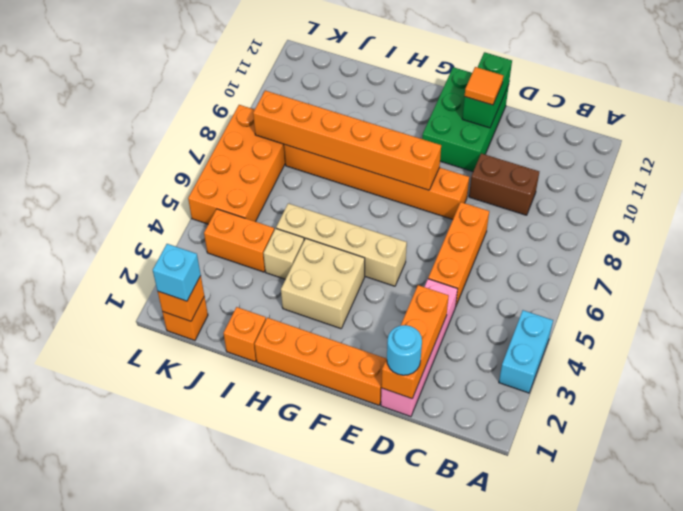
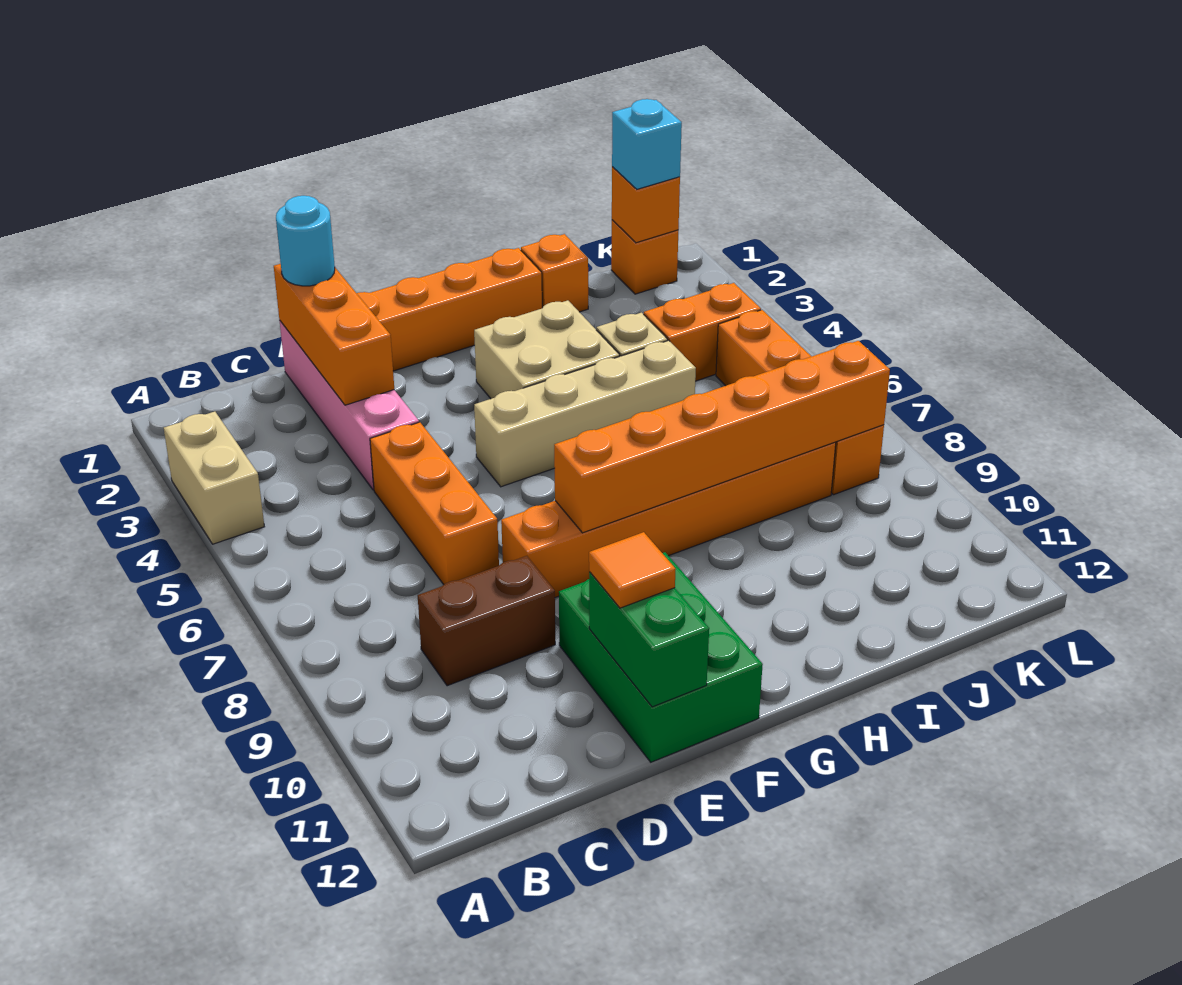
cyan 1x2 brick [499,310,553,393] -> tan 1x2 brick [164,412,264,544]
orange 2x4 brick [188,105,285,224] -> orange 1x4 brick [716,310,884,495]

